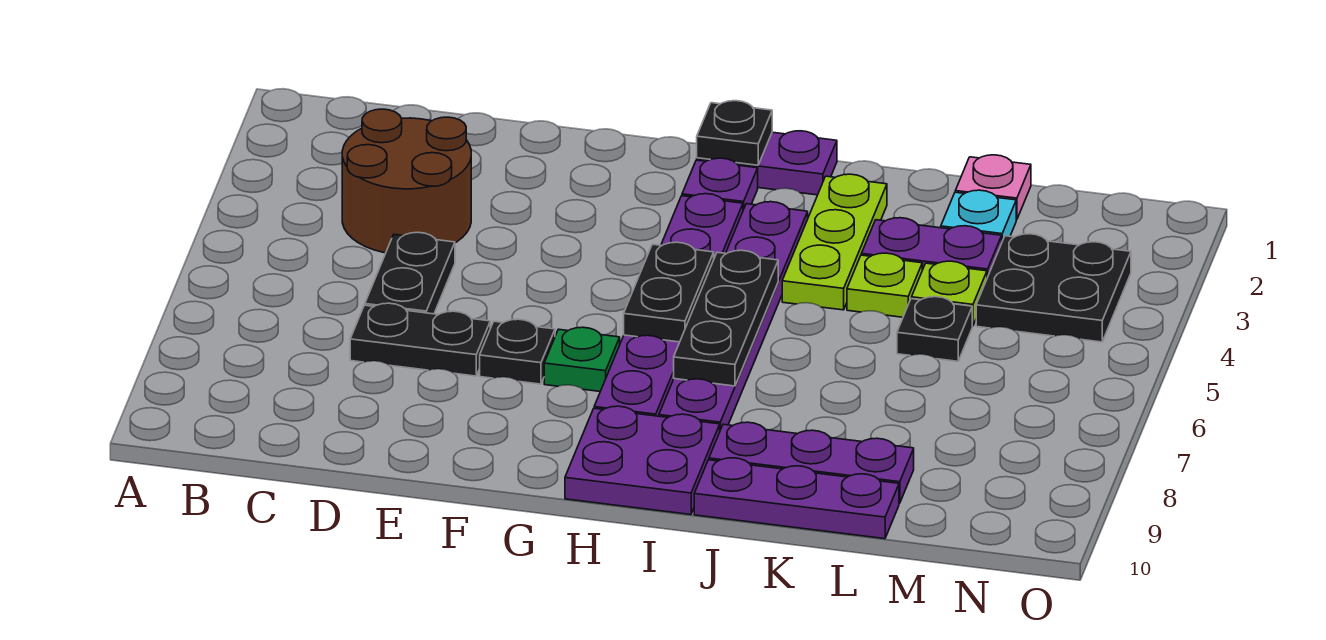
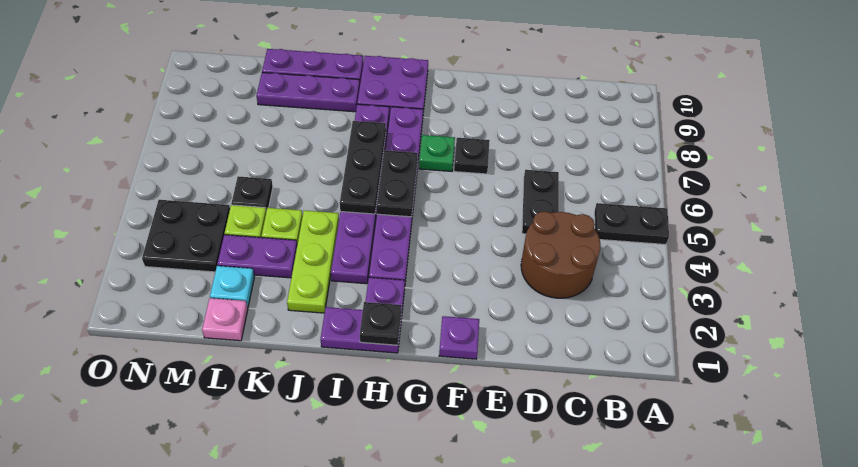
black 1x2 plate [350,303,490,376] -> black 1x2 plate moved to [594,203,669,245]
none -> purple 1x1 plate [439,316,479,359]

